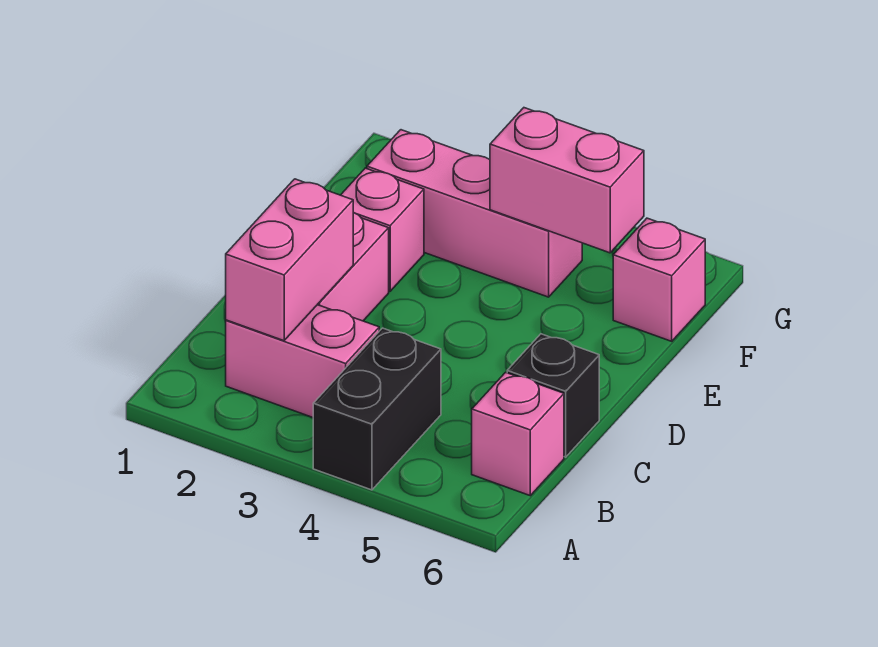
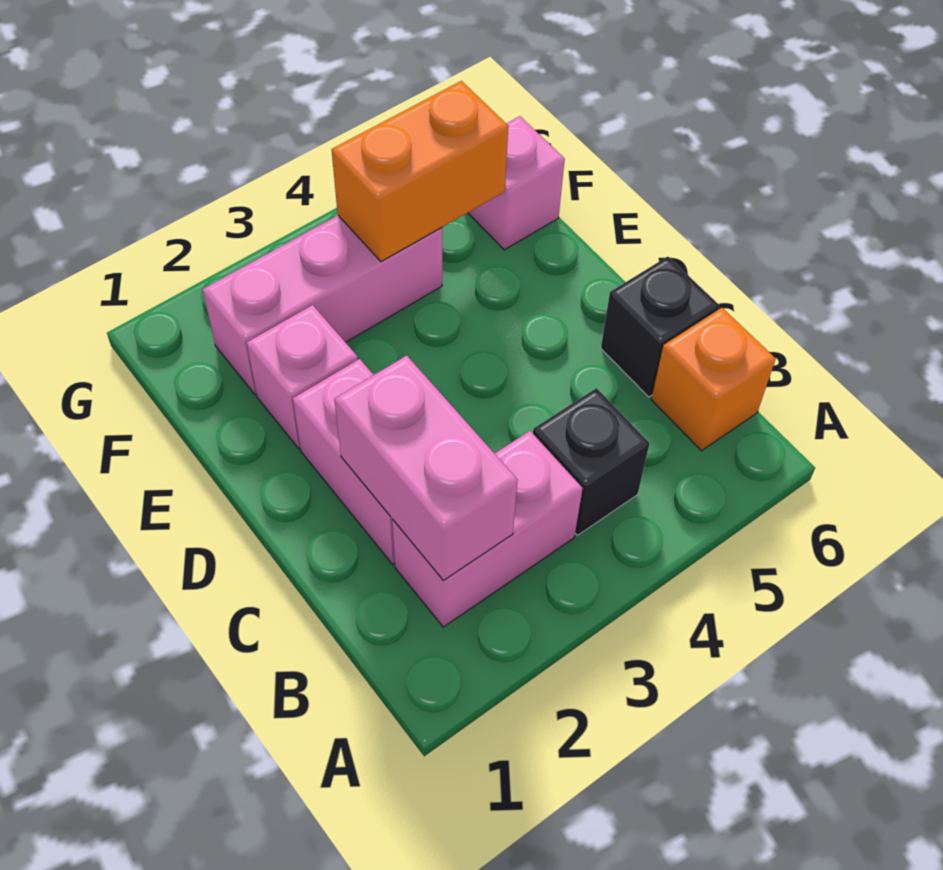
black 1x2 brick [313,328,441,490] -> black 1x1 brick [533,388,650,535]
pink 1x1 brick [472,372,564,495] -> orange 1x1 brick [651,308,776,451]
pink 1x2 brick [490,108,644,253] -> orange 1x2 brick [332,81,508,262]

